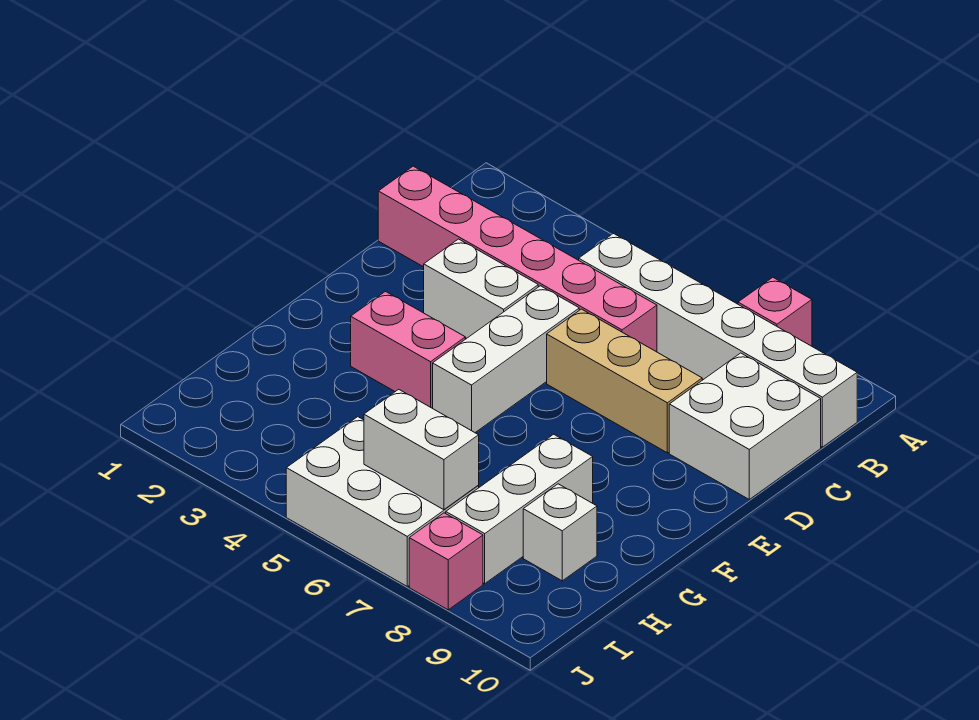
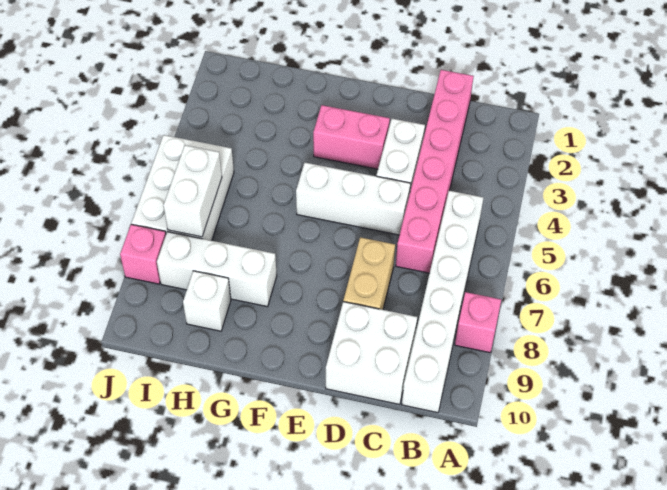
tan 1x3 brick [547,309,702,453] -> tan 1x2 brick [343,237,395,310]
pink 1x2 brick [351,292,465,408] -> pink 1x2 brick turned to [313,105,390,169]

